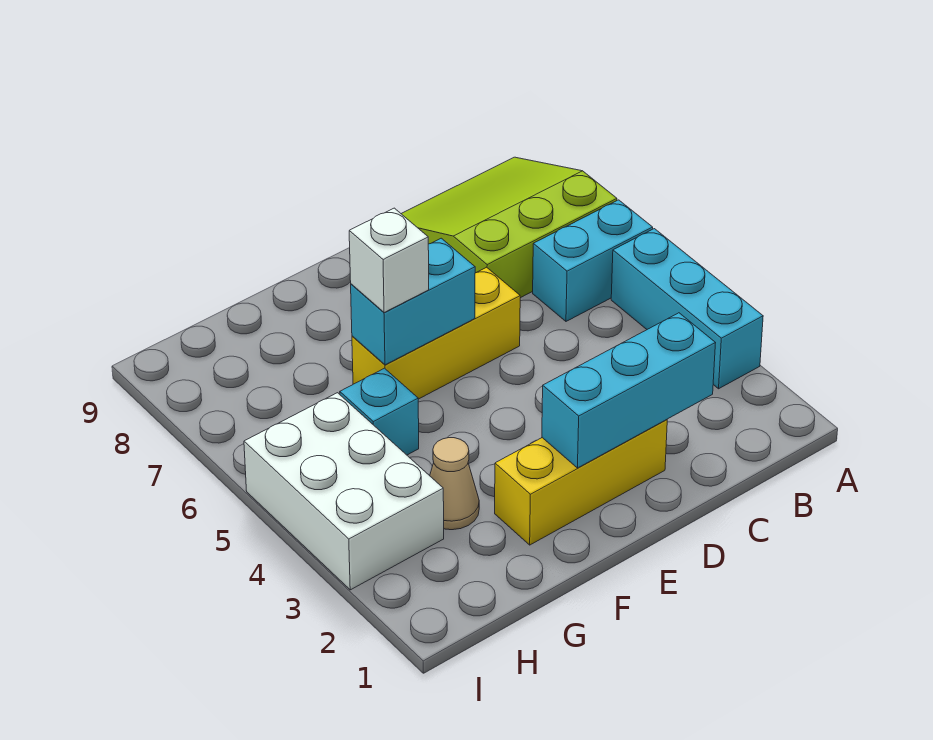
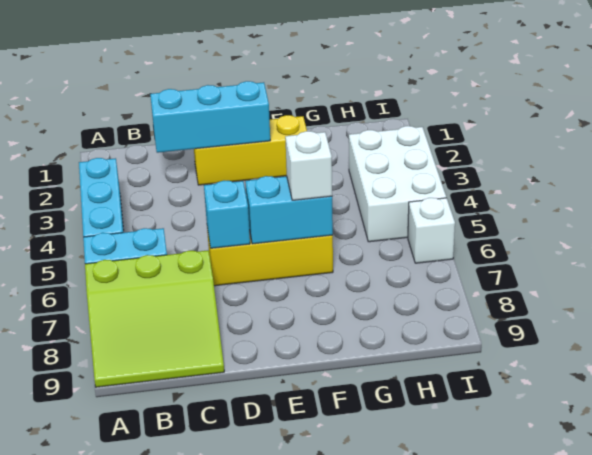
tan 1x1 cone [430,438,479,530] -> none
cyan 1x1 brick [340,368,419,455] -> cyan 1x1 brick moved to [204,181,250,248]
none -> white 1x1 brick [408,198,455,263]

